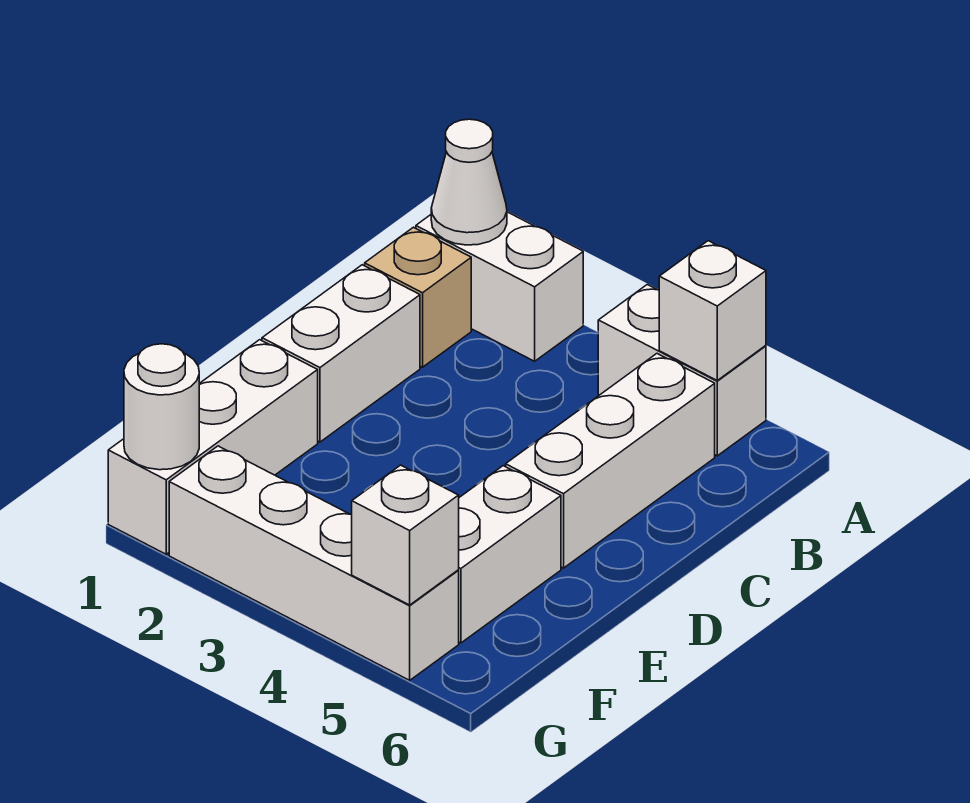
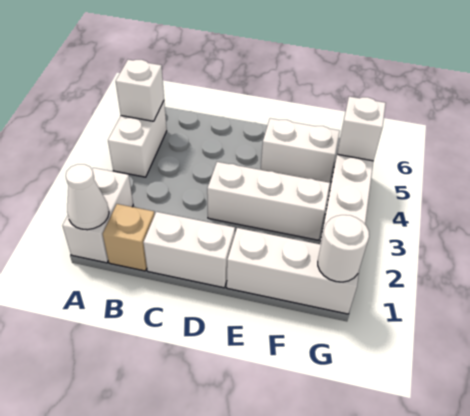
white 1x3 brick [506,354,715,568] -> white 1x3 brick moved to [207,162,330,240]

